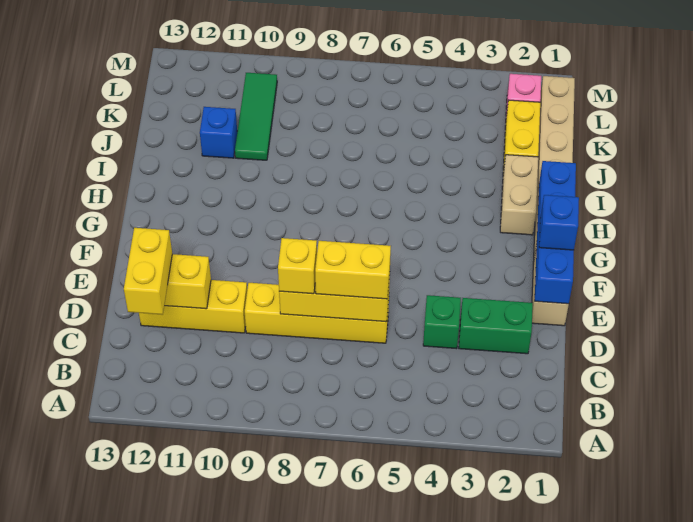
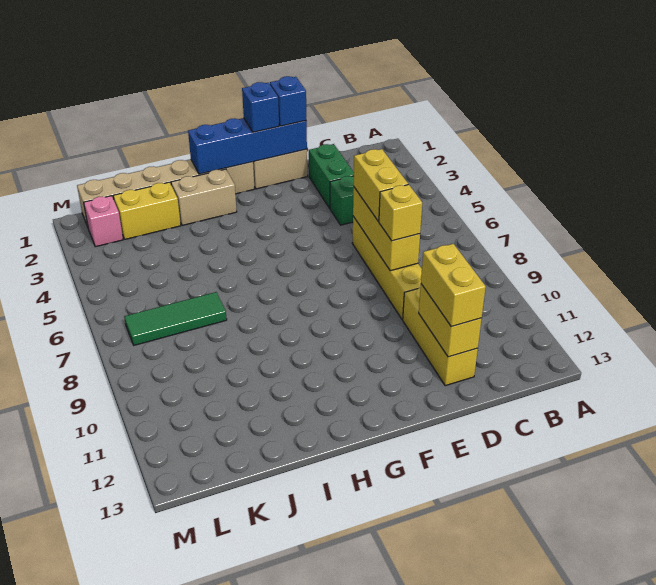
yellow 1x2 brick [124,228,172,315] -> yellow 1x2 brick turned to [421,244,486,327]
green 1x3 tile [235,73,277,160] -> green 1x3 tile moved to [124,292,227,345]
blue 1x1 brick [200,107,237,158] -> blue 1x1 brick moved to [270,76,306,126]

